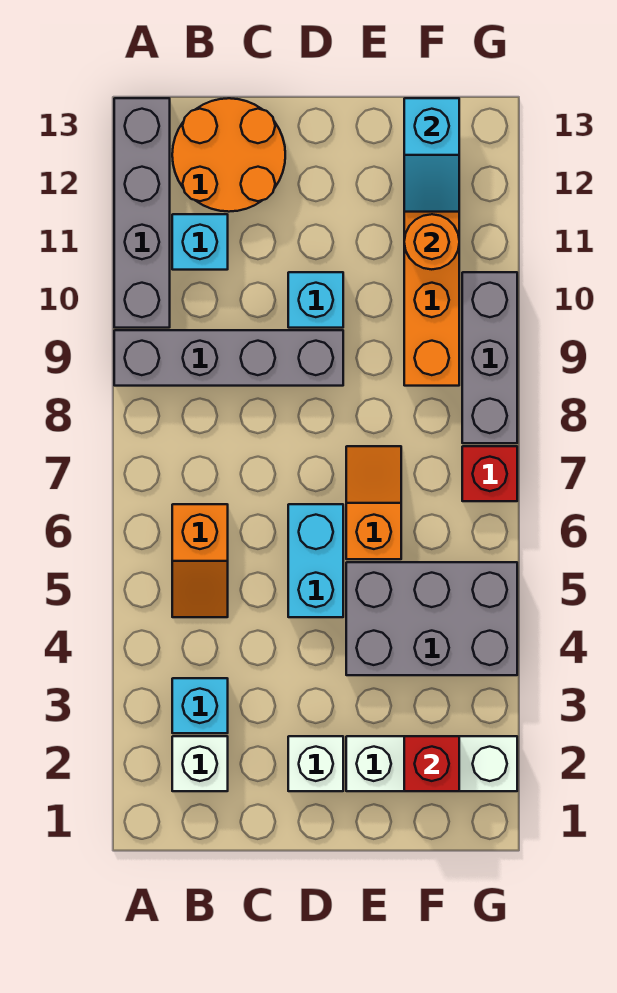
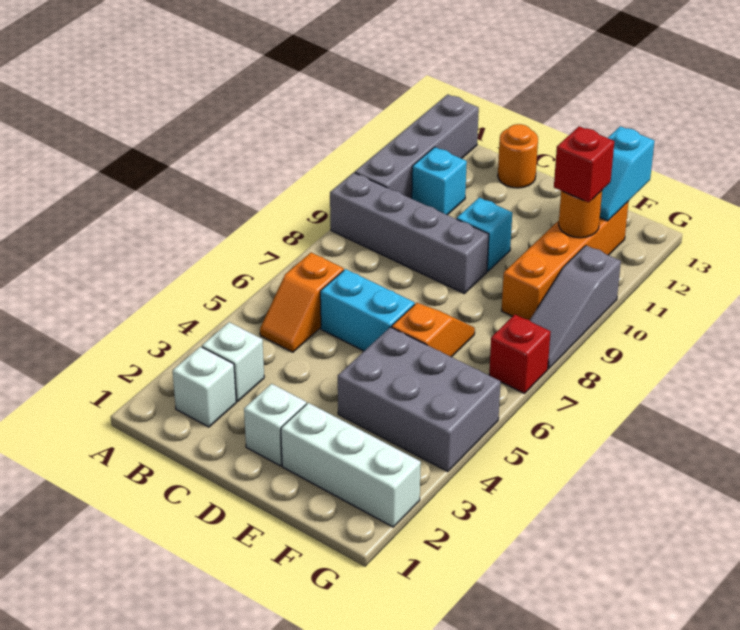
cyan 1x1 brick [172,678,228,733] -> white 1x1 brick [202,322,264,401]
orange 2x2 round brick [172,98,285,212] -> orange 1x1 round brick [498,124,538,188]
cyan 1x2 brick [288,504,343,617] -> cyan 1x2 brick turned to [320,269,415,351]
red 1x1 brick [404,736,459,791] -> red 1x1 brick moved to [554,126,614,203]
grey 1x3 brick [462,272,517,443] -> grey 1x3 slope [530,245,621,369]

